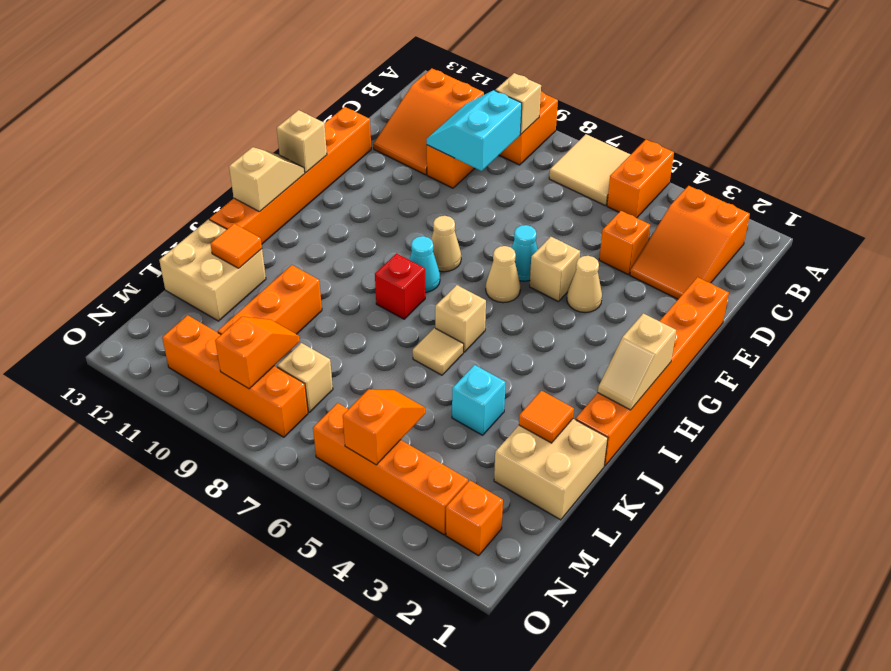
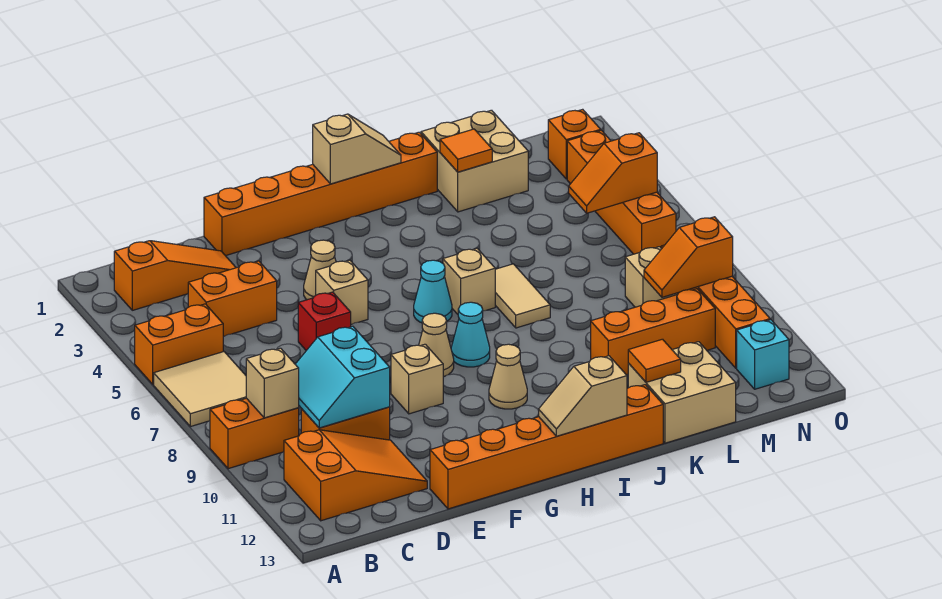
orange 2x3 slope [630,186,750,299] -> orange 1x3 slope [114,241,236,310]
cyan 2x2 slope [427,90,522,171] -> cyan 2x2 slope turned to [295,326,390,428]
orange 1x1 brick [599,211,650,274] -> orange 1x2 brick [188,261,277,336]
cyan 1x1 cone [512,225,538,281] -> cyan 1x1 cone moved to [414,260,452,323]
tan 1x1 cone [486,246,521,303] -> tan 1x1 cone moved to [489,344,527,409]
tan 1x1 brick [277,110,327,172] -> tan 1x1 brick moved to [391,344,443,414]
red 1x1 brick [375,254,425,319] -> red 1x1 brick moved to [298,292,351,351]
tan 1x1 tile [413,328,464,375] -> tan 1x2 tile [495,264,550,328]
cyan 1x1 brick [452,365,506,435] -> cyan 1x1 brick moved to [737,320,789,389]

